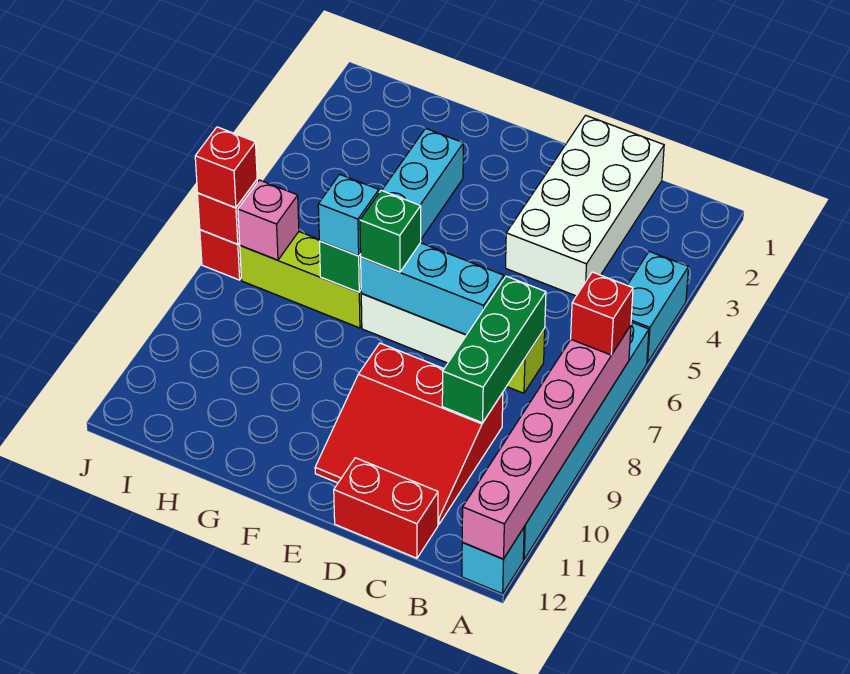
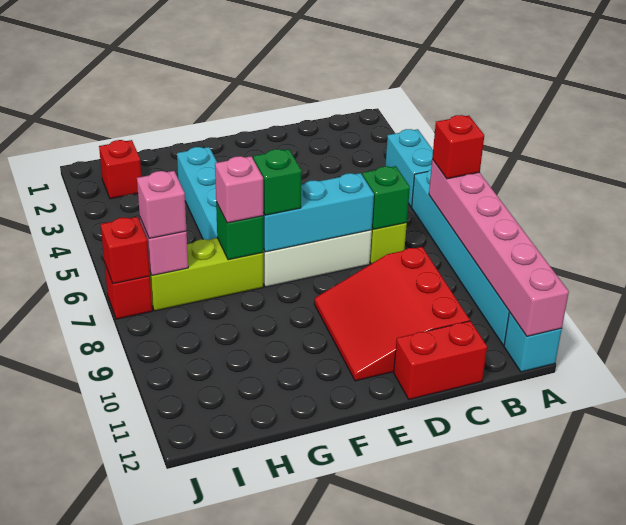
white 2x4 brick [506,115,664,296] -> none
green 1x3 brick [442,276,546,423] -> green 1x1 brick [362,166,410,229]
red 3x3 slope [315,343,503,524] -> red 3x3 slope turned to [314,247,470,381]
cyan 1x1 brick [318,174,379,256] -> pink 1x1 brick [215,156,263,223]
none -> pink 1x1 brick [137,171,186,238]
red 1x1 brick [195,127,257,208] -> red 1x1 brick moved to [99,140,141,199]

